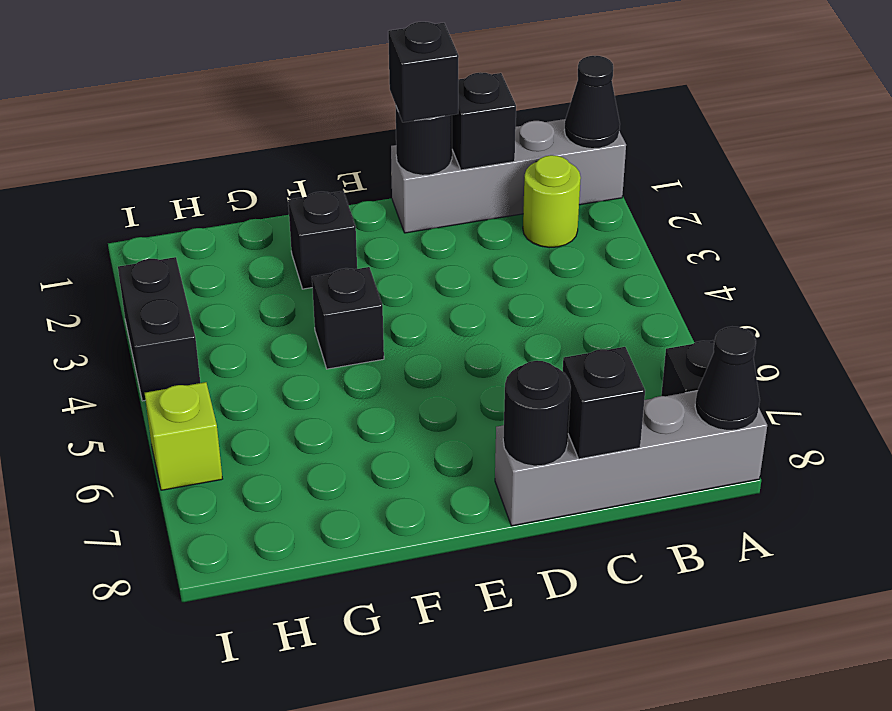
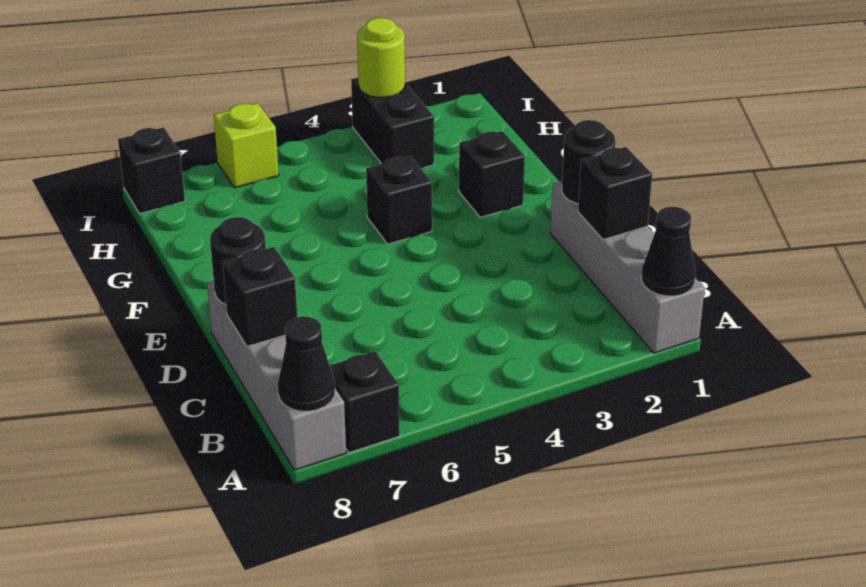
lime 1x1 round brick [523,155,581,248] -> lime 1x1 round brick moved to [357,18,405,98]
black 1x1 brick [388,22,459,122] -> black 1x1 brick moved to [118,127,185,214]
black 1x2 brick [118,257,200,401] -> black 1x2 brick turned to [351,78,434,168]

